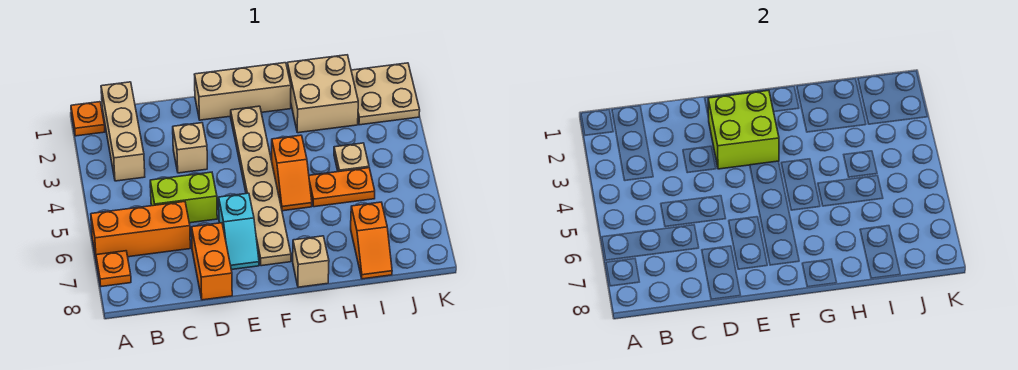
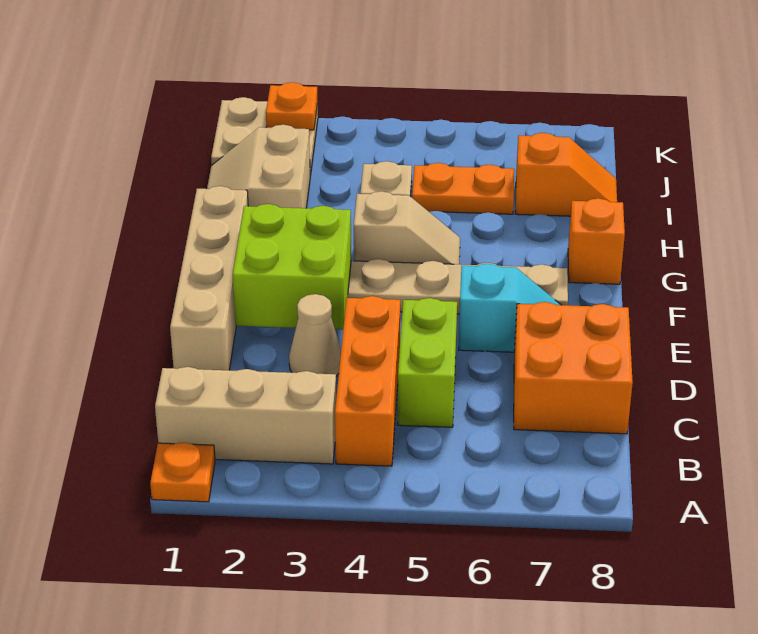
orange 1x3 brick [91,202,190,257] -> orange 1x3 brick moved to [335,296,400,466]
orange 1x1 plate [96,251,131,287] -> orange 1x1 plate moved to [266,82,318,130]
tan 1x1 brick [173,123,207,173] -> tan 1x1 cone [289,294,341,376]
orange 1x2 brick [192,223,232,300] -> orange 2x2 brick [514,302,633,434]
tan 1x3 brick [194,63,291,120] -> tan 1x4 brick [170,186,248,370]
orange 1x2 slope [272,135,312,211] -> tan 1x2 slope [354,191,460,264]
tan 1x1 brick [293,236,329,287] -> orange 1x1 brick [568,198,625,284]
tan 2x2 brick [287,55,358,133] -> tan 2x2 slope [207,125,310,208]
orange 1x2 plate [309,168,375,207] -> orange 1x2 plate turned to [412,163,514,214]

